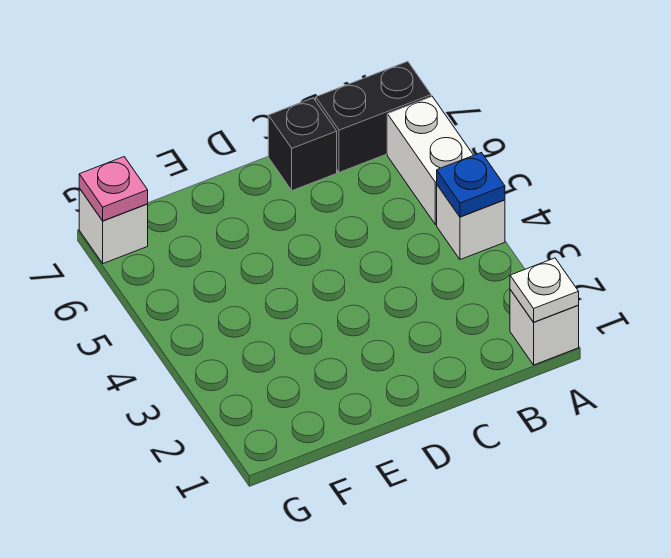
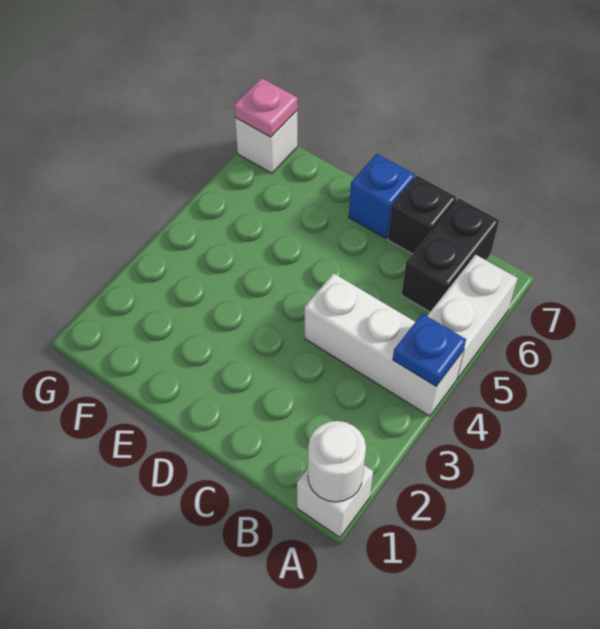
white 1x1 plate [510,258,579,322] -> white 1x1 round brick [308,421,366,502]
white 1x1 brick [437,185,505,260] -> white 1x3 brick [305,273,463,416]
black 1x2 brick [316,61,431,172] -> black 1x2 brick turned to [402,198,499,312]
none -> blue 1x1 brick [349,154,415,239]

